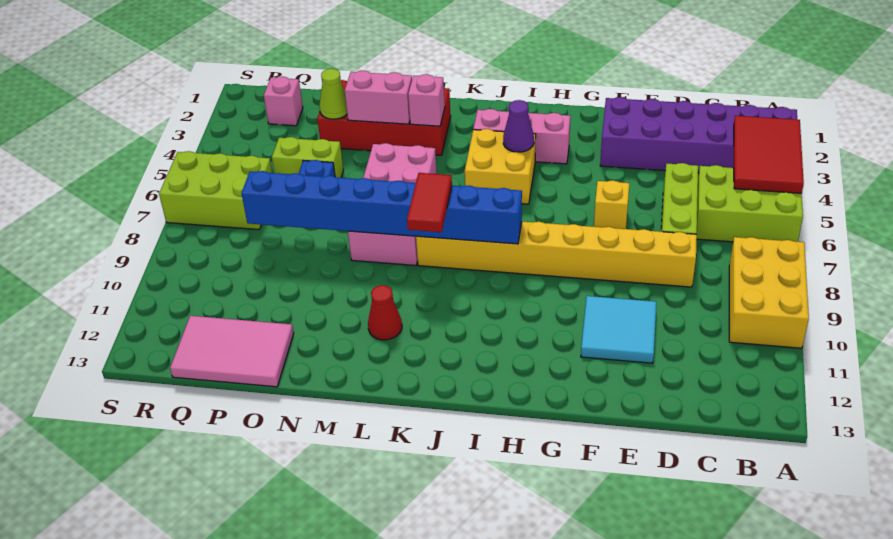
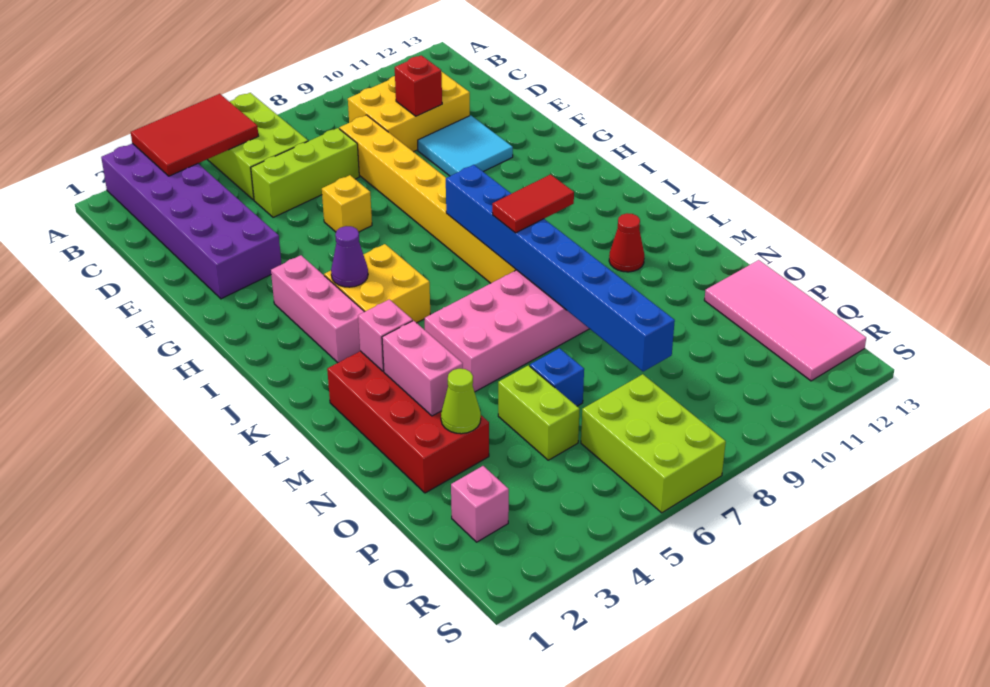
yellow 2x3 brick [729,237,809,348] -> yellow 2x3 brick moved to [348,71,470,152]
none -> red 1x1 brick [395,55,442,116]
pink 2x3 tile [170,316,294,387] -> pink 2x4 tile [704,260,866,381]

